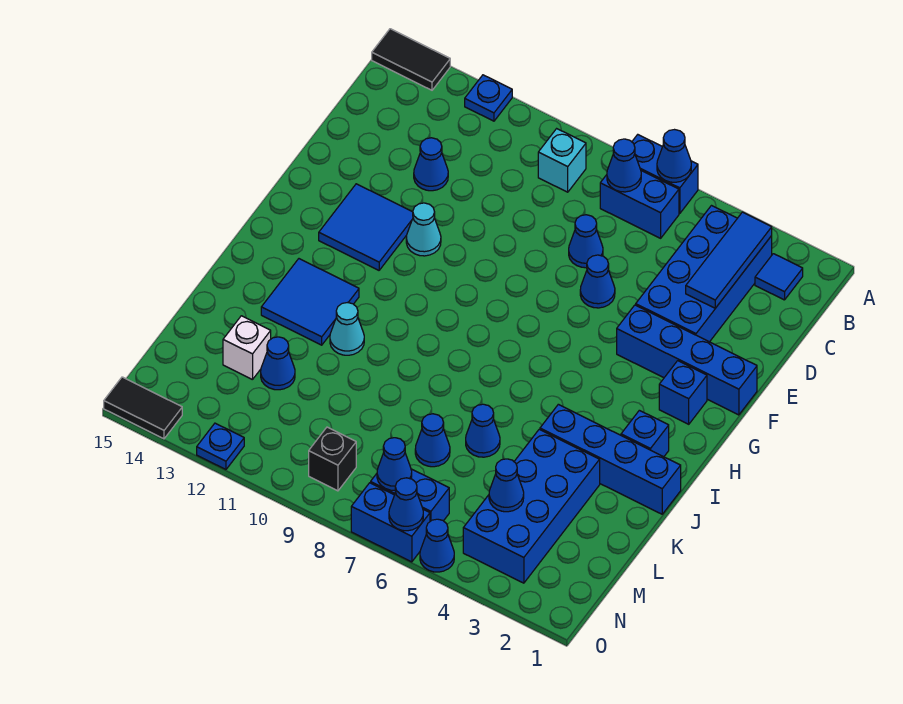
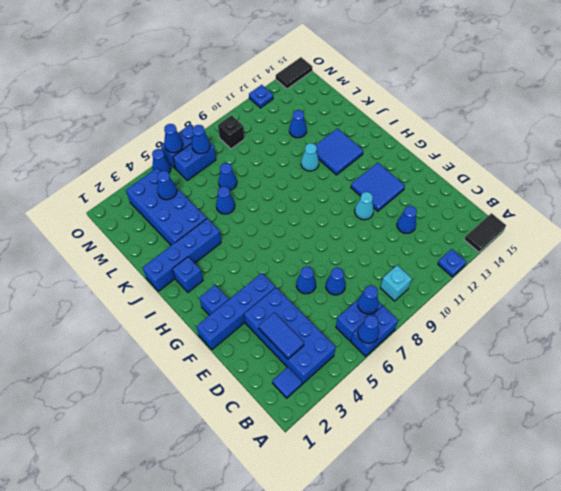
blue 1x3 tile [686,212,772,308] -> blue 1x2 tile [259,312,304,359]
white 1x1 brick [223,316,271,380] -> none

